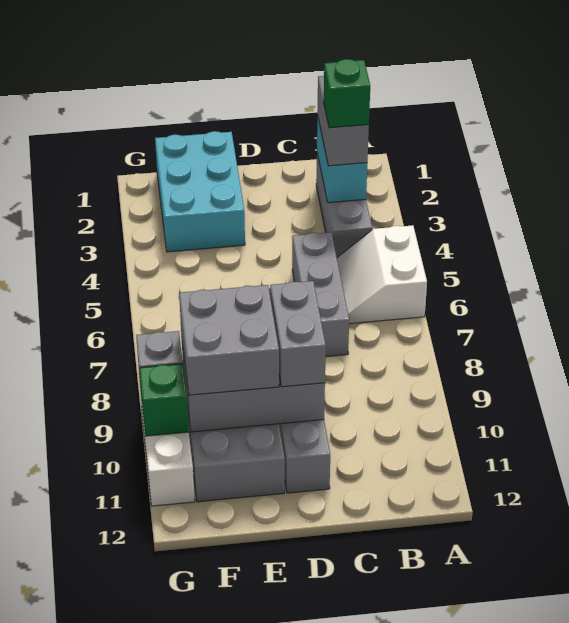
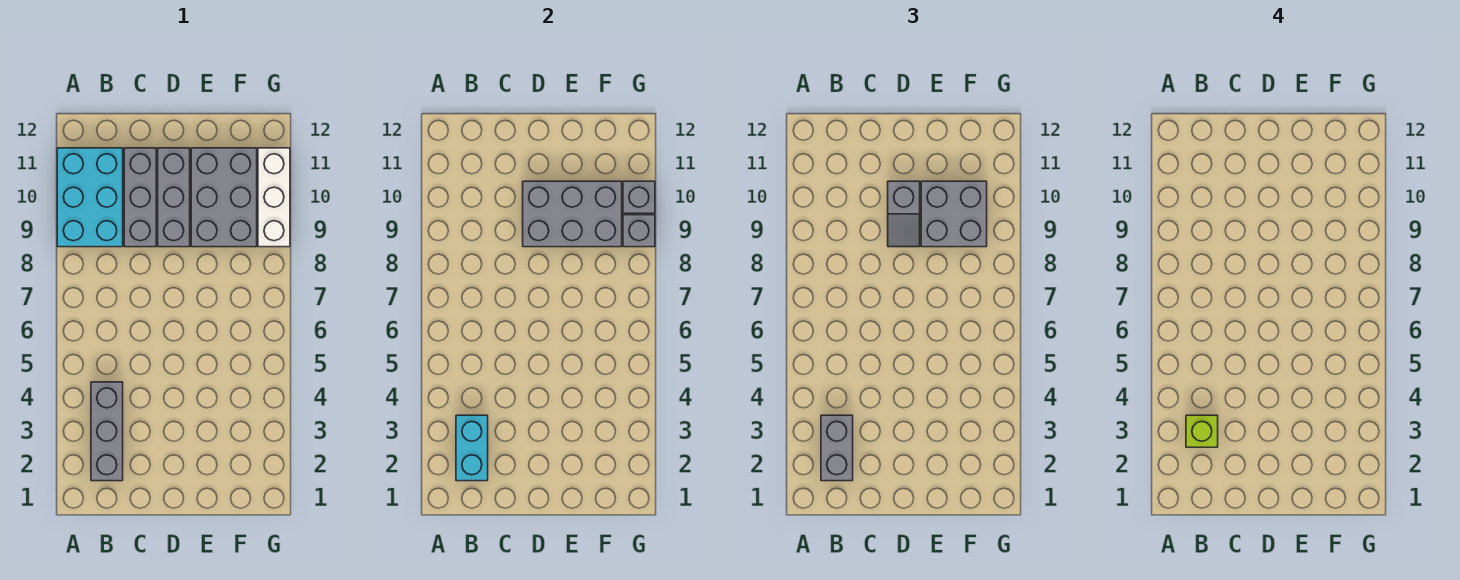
white 2x2 slope [337,225,427,324] -> none
green 1x1 brick [324,59,370,128] -> lime 1x1 brick [1186,415,1218,447]
grey 1x3 brick [292,232,349,357] -> grey 1x3 brick moved to [124,148,156,247]
grey 1x2 brick [270,281,326,387] -> grey 1x2 slope [888,181,920,247]
cyan 2x3 brick [155,131,245,252] -> cyan 2x3 brick moved to [57,148,123,247]
green 1x1 brick [140,364,189,436] -> grey 1x1 brick [623,181,655,213]

